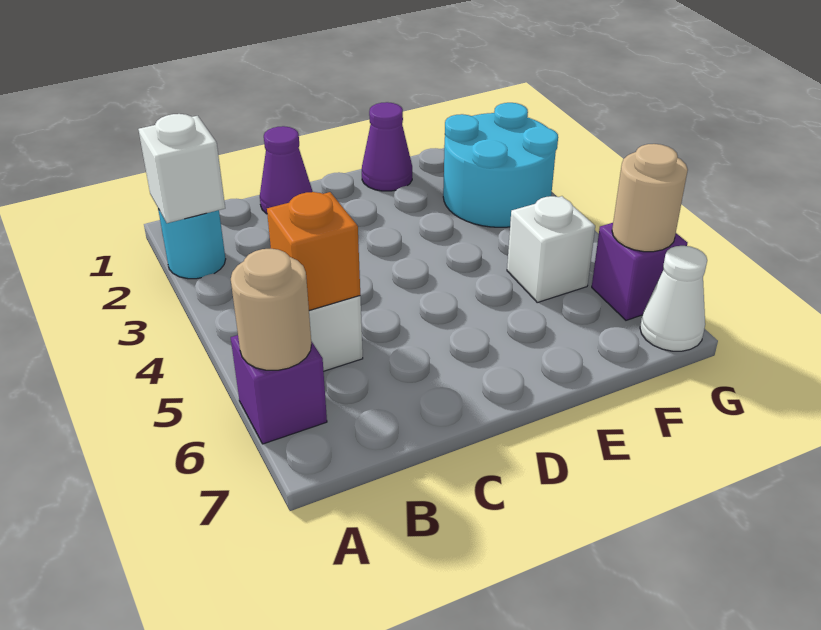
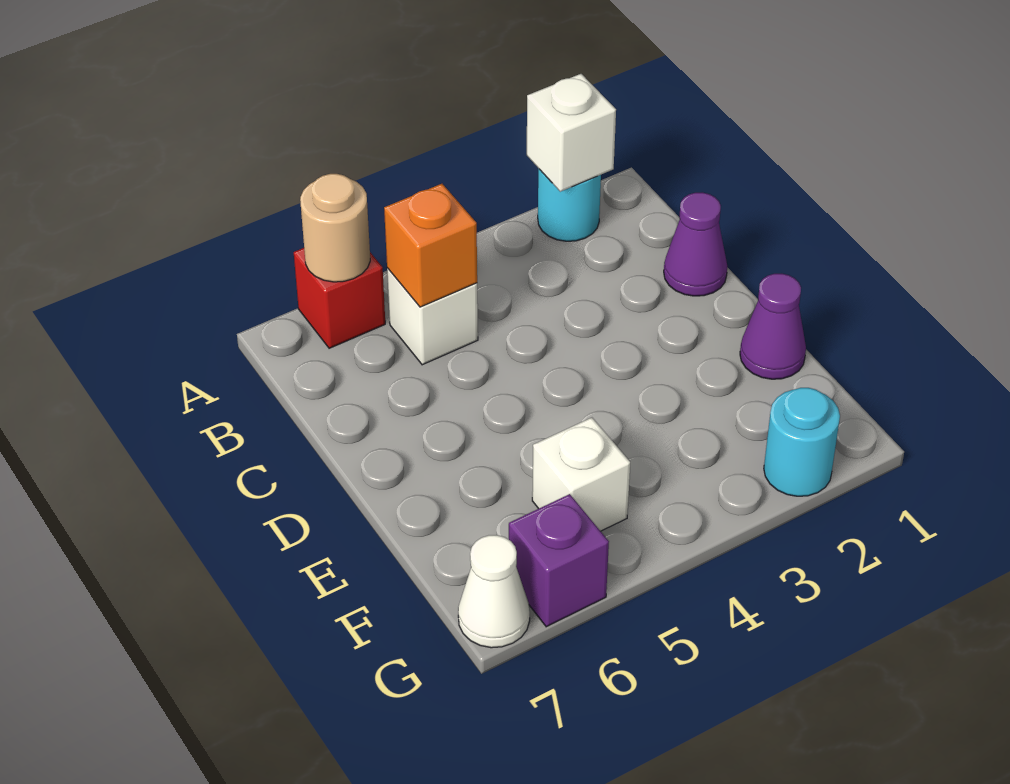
purple 1x1 brick [231,335,327,444] -> red 1x1 brick [294,248,385,348]
cyan 2x2 round brick [443,103,558,227] -> cyan 1x1 round brick [764,388,840,496]
tan 1x1 round brick [612,144,688,252] -> none

